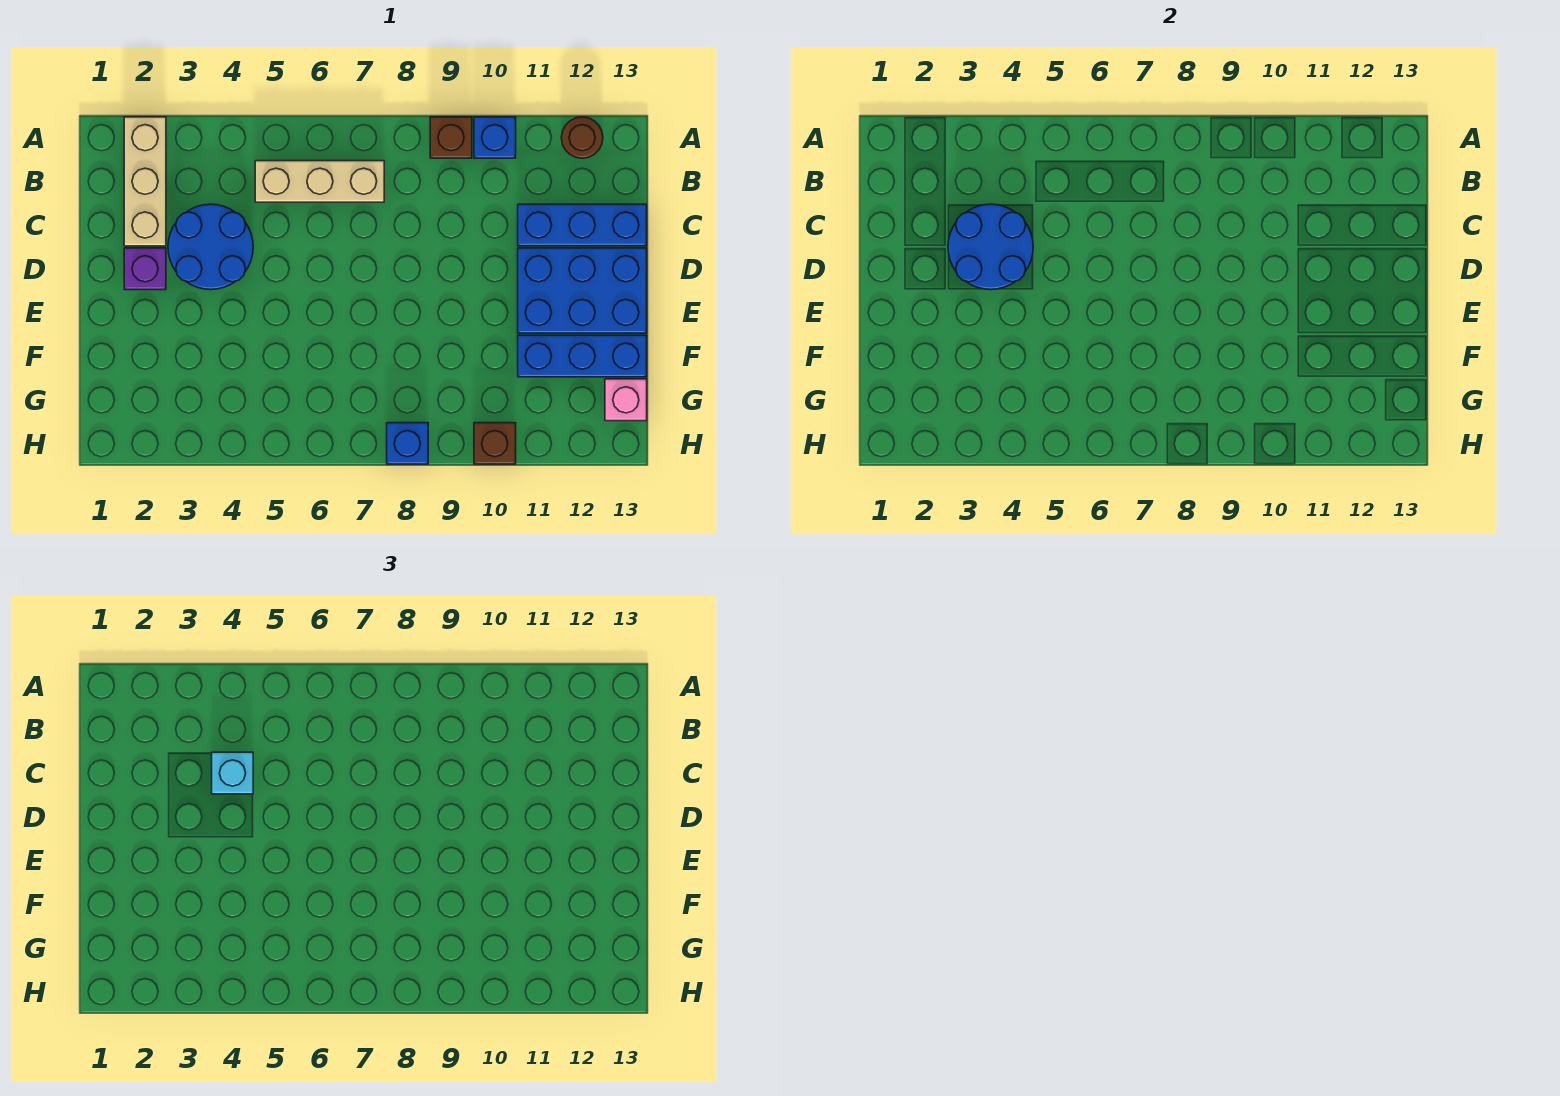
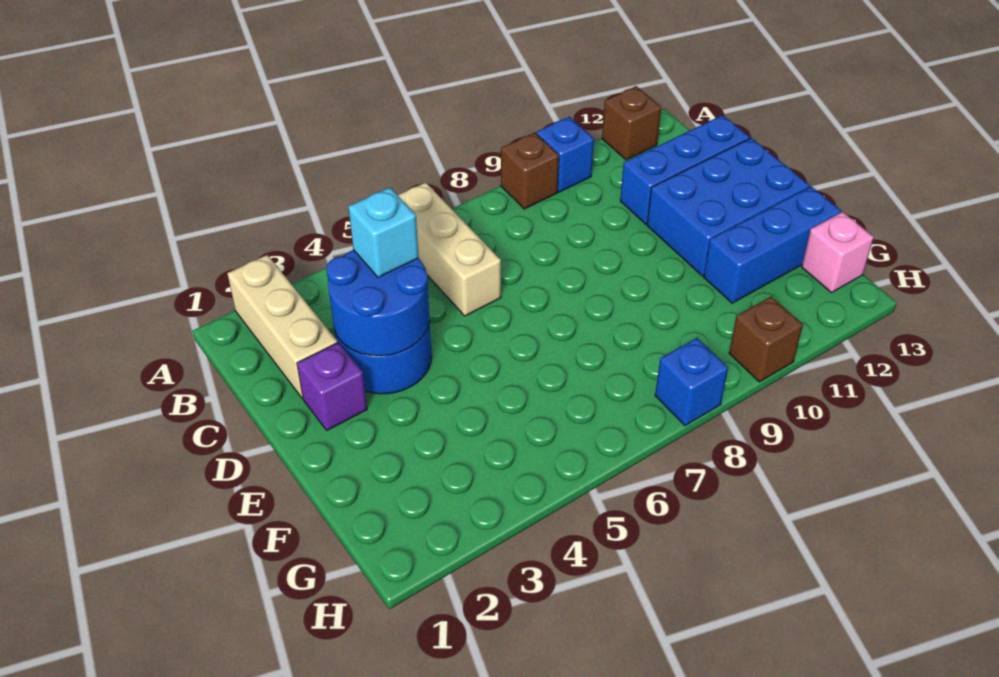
brown 1x1 round brick [561,117,603,158] -> brown 1x1 brick [602,86,661,160]
tan 1x3 brick [255,161,384,202] -> tan 1x3 brick turned to [398,182,501,316]

